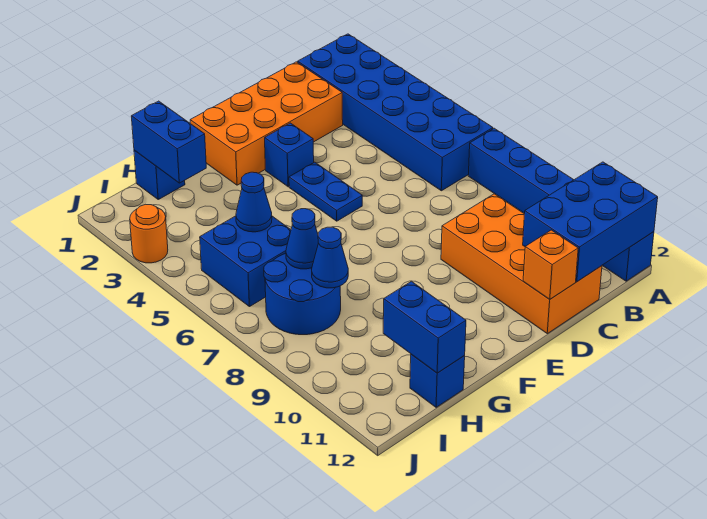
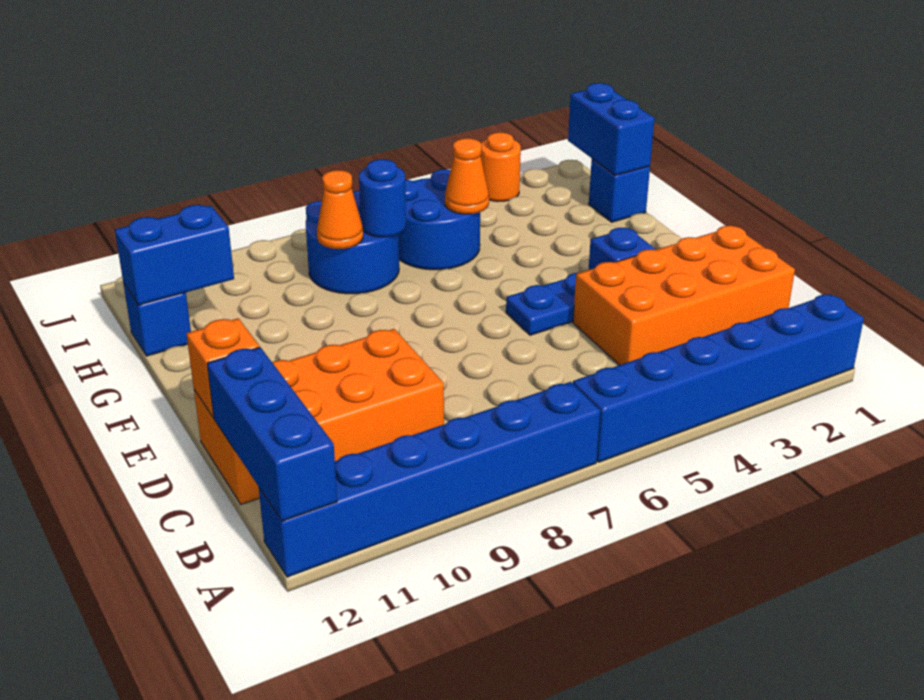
blue 2x6 brick [298,34,493,191] -> blue 1x6 brick [573,294,864,462]
blue 2x3 brick [523,162,658,282] -> blue 1x3 brick [207,347,337,521]
orange 2x4 brick [190,62,343,185] -> orange 2x4 brick turned to [573,226,795,365]
blue 1x2 brick [131,101,206,183] -> blue 1x2 brick turned to [568,83,655,175]
blue 2x2 brick [200,216,291,307] -> blue 2x2 round brick [399,169,480,270]
blue 1x1 cone [236,172,272,232] -> orange 1x1 cone [445,138,489,214]
blue 1x1 cone [286,209,318,269] -> blue 1x1 round brick [359,159,406,237]
blue 1x1 cone [312,227,348,288] -> orange 1x1 cone [317,170,363,249]

